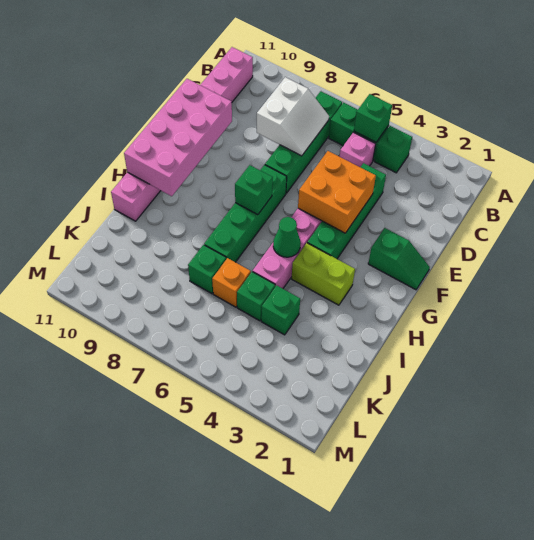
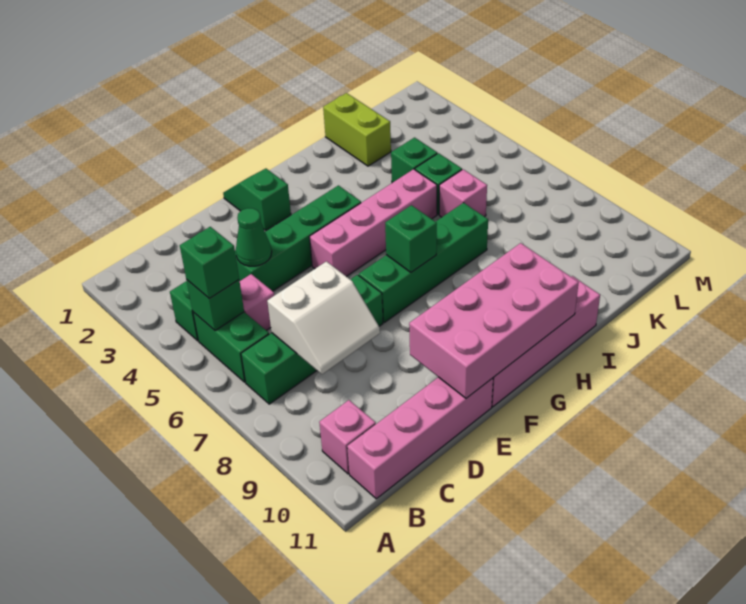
none -> pink 1x1 brick [319,400,376,474]
white 2x2 slope [257,77,329,156] -> white 2x2 slope turned to [267,261,380,374]
orange 2x2 brick [298,151,376,233] -> none
lime 1x2 brick [291,243,355,305] -> lime 1x2 brick moved to [323,93,391,166]
green 1x1 cone [273,217,301,257] -> green 1x1 cone moved to [236,208,272,266]
orange 1x1 brick [212,258,251,307] -> pink 1x1 brick [439,169,487,217]
green 1x1 brick [188,245,226,294] -> green 1x1 brick moved to [180,227,239,299]

